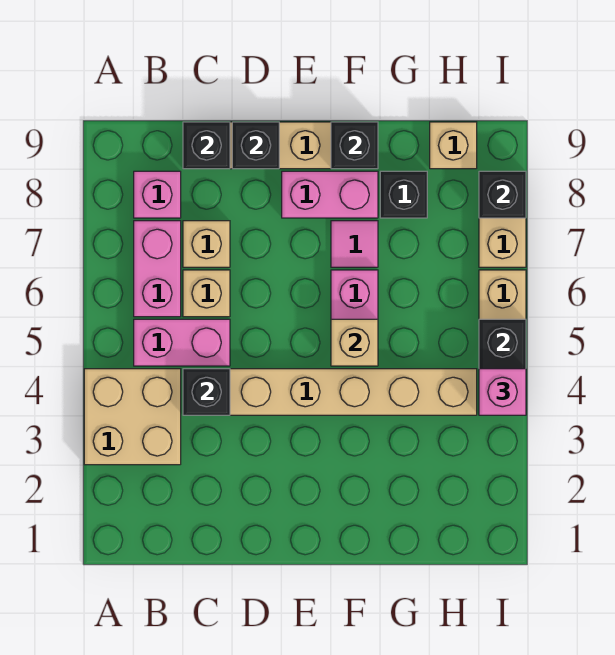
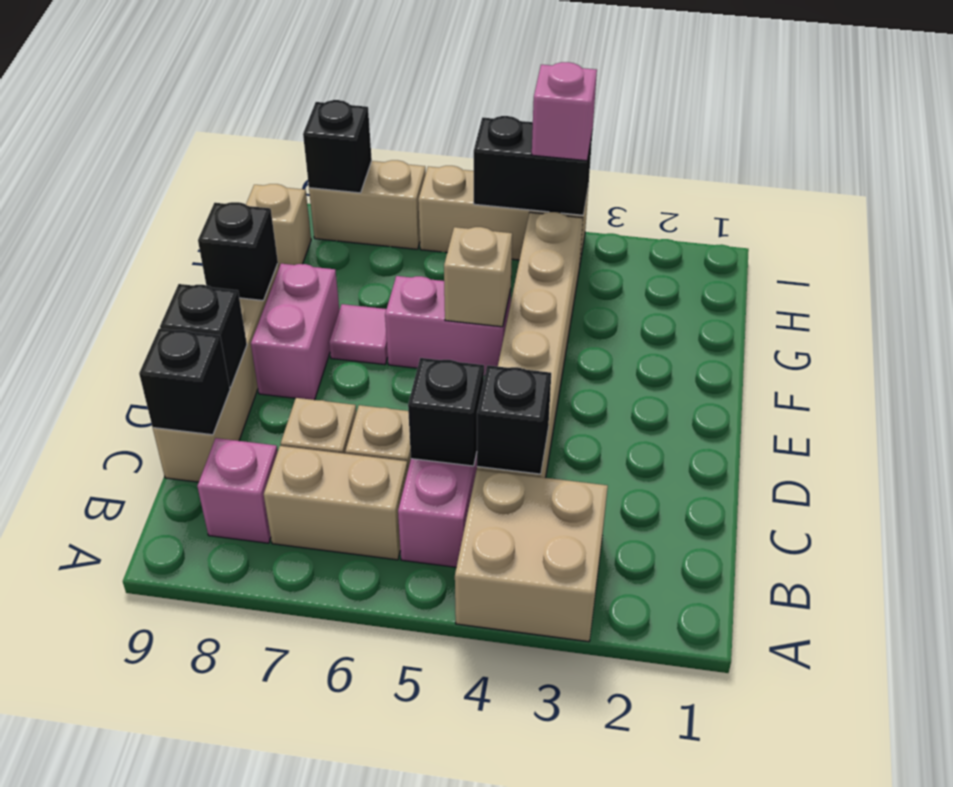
pink 1x2 brick [134,221,181,317] -> tan 1x2 brick [264,446,408,560]
black 1x1 brick [380,171,427,218] -> black 1x1 brick moved to [408,358,484,466]

